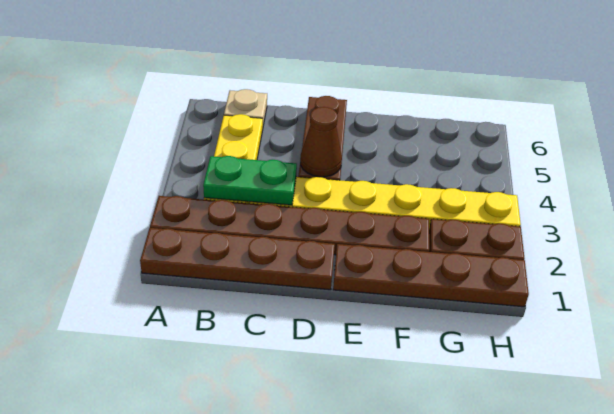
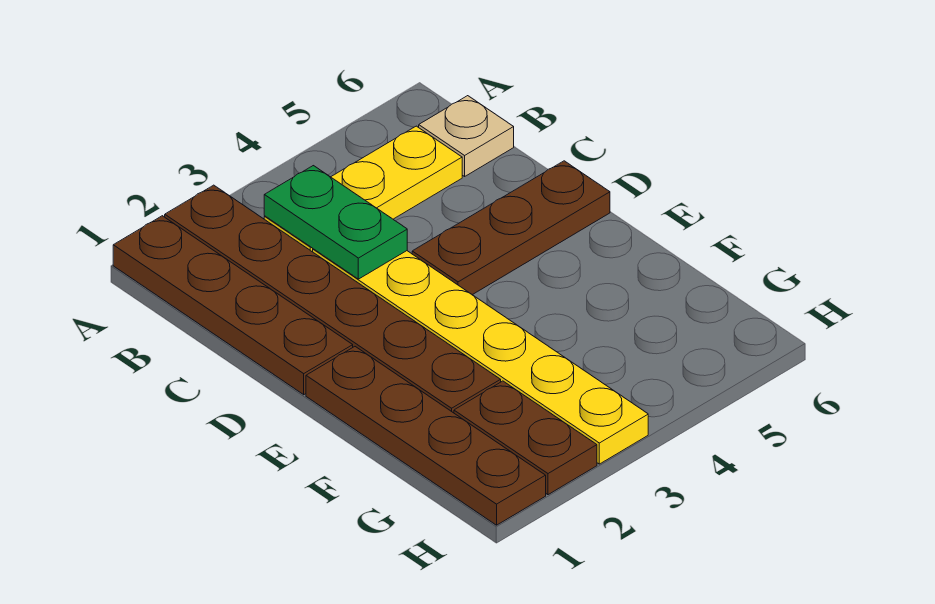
brown 1x1 cone [300,107,342,177] -> none

